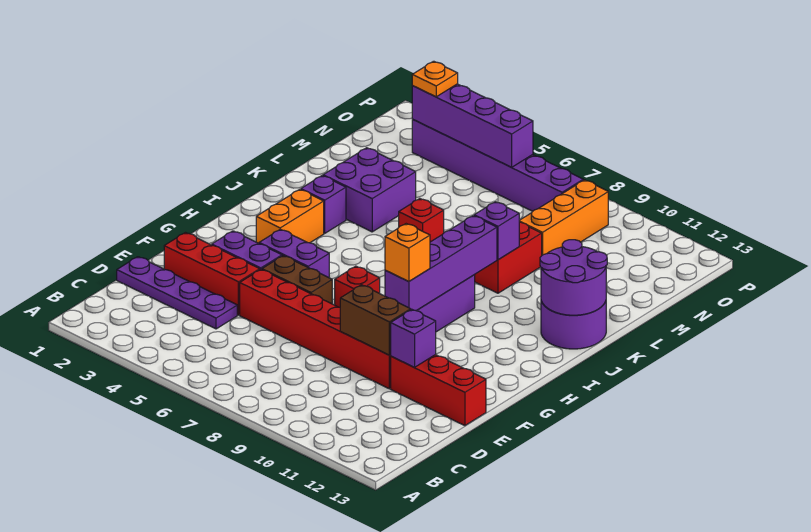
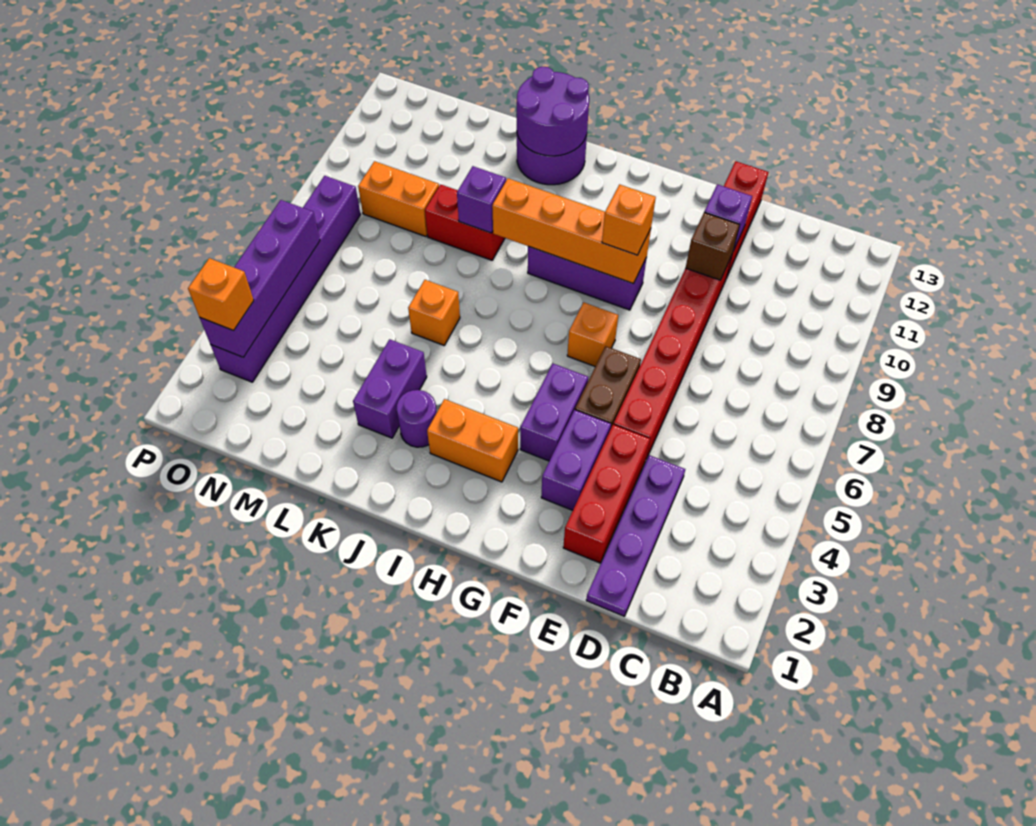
brown 1x2 brick [340,285,411,355] -> brown 1x1 brick [686,212,739,280]
red 1x1 brick [335,266,380,307] -> orange 1x1 brick [567,303,618,366]
purple 1x4 brick [385,216,497,311] -> orange 1x4 brick [492,178,651,284]
purple 1x1 brick [301,176,346,233] -> purple 1x1 round brick [397,390,437,447]
purple 2x2 brick [323,148,416,232] -> purple 1x2 brick [353,339,427,438]
red 1x1 brick [399,199,444,242] -> orange 1x1 brick [408,280,460,345]
orange 1x3 brick [519,180,608,255] -> orange 1x2 brick [358,161,439,237]
orange 1x1 plate [412,61,458,97] -> orange 1x1 brick [188,258,254,331]

